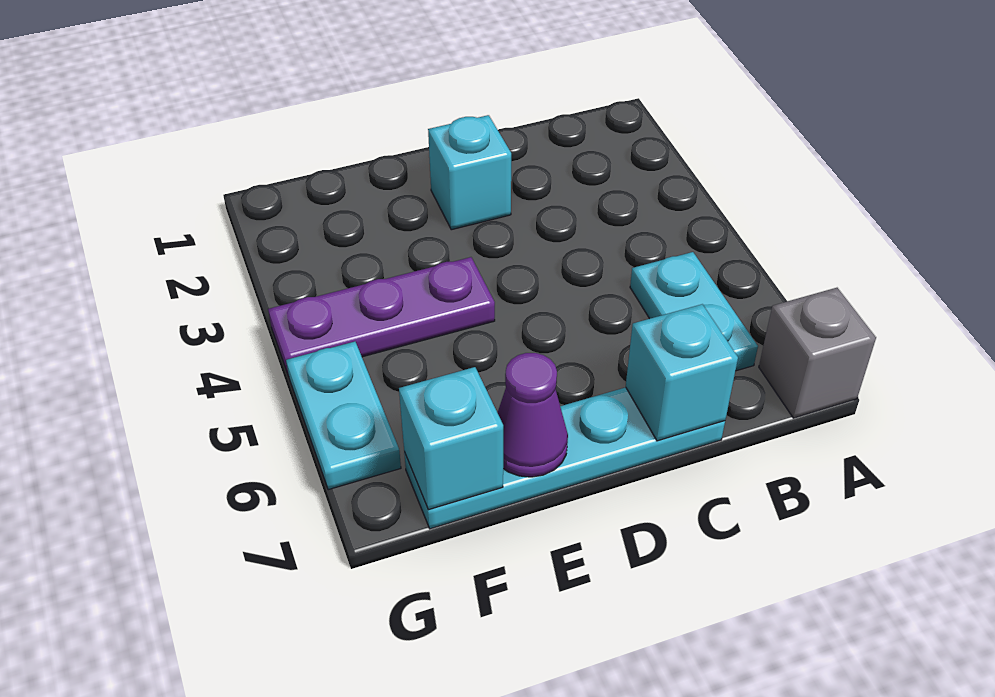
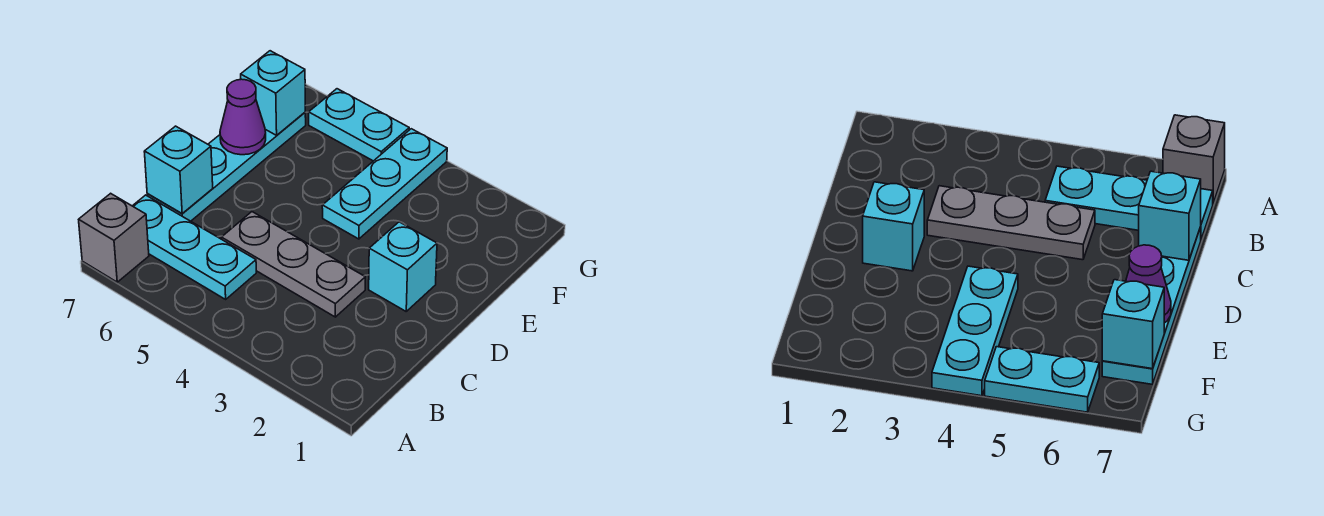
cyan 1x2 plate [630,252,758,371] -> cyan 1x3 plate [133,195,256,299]
none -> grey 1x3 plate [221,212,365,317]
purple 1x3 plate [268,257,495,376] -> cyan 1x3 plate [322,129,447,239]

